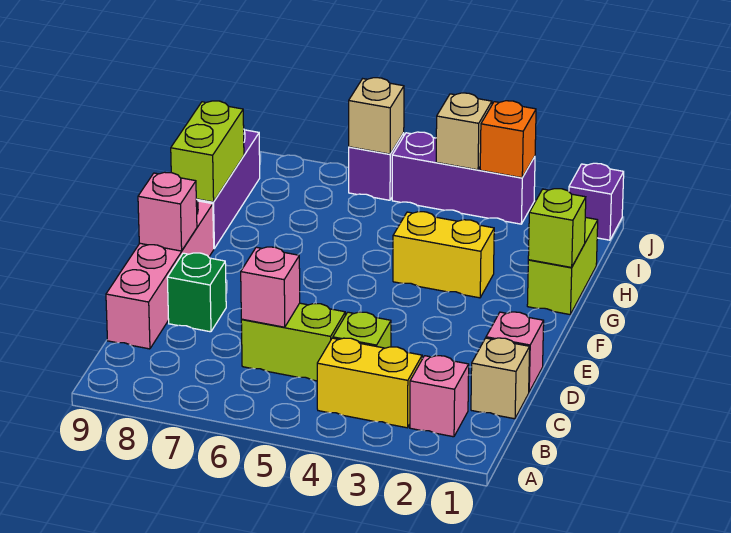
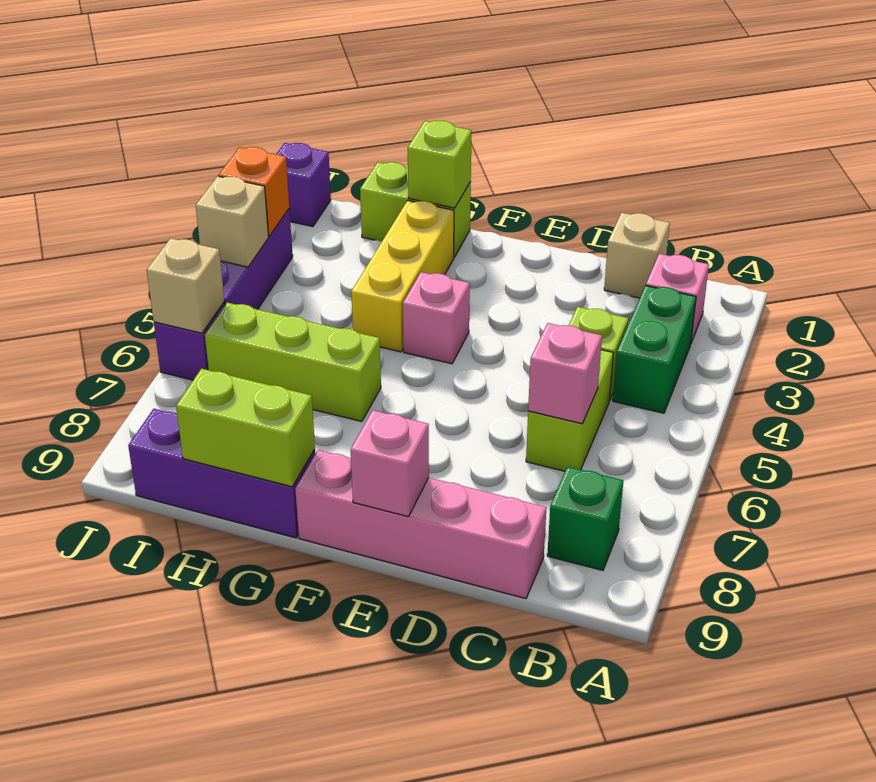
yellow 1x2 brick [317,338,422,428] -> green 1x2 brick [613,286,696,413]
pink 1x1 brick [486,312,544,392] -> pink 1x1 brick moved to [403,272,470,364]
green 1x1 brick [167,253,226,332] -> green 1x1 brick moved to [547,467,623,570]
yellow 1x2 brick [393,212,494,298] -> yellow 1x3 brick [351,200,454,352]
none -> lime 1x3 brick [205,302,381,421]

